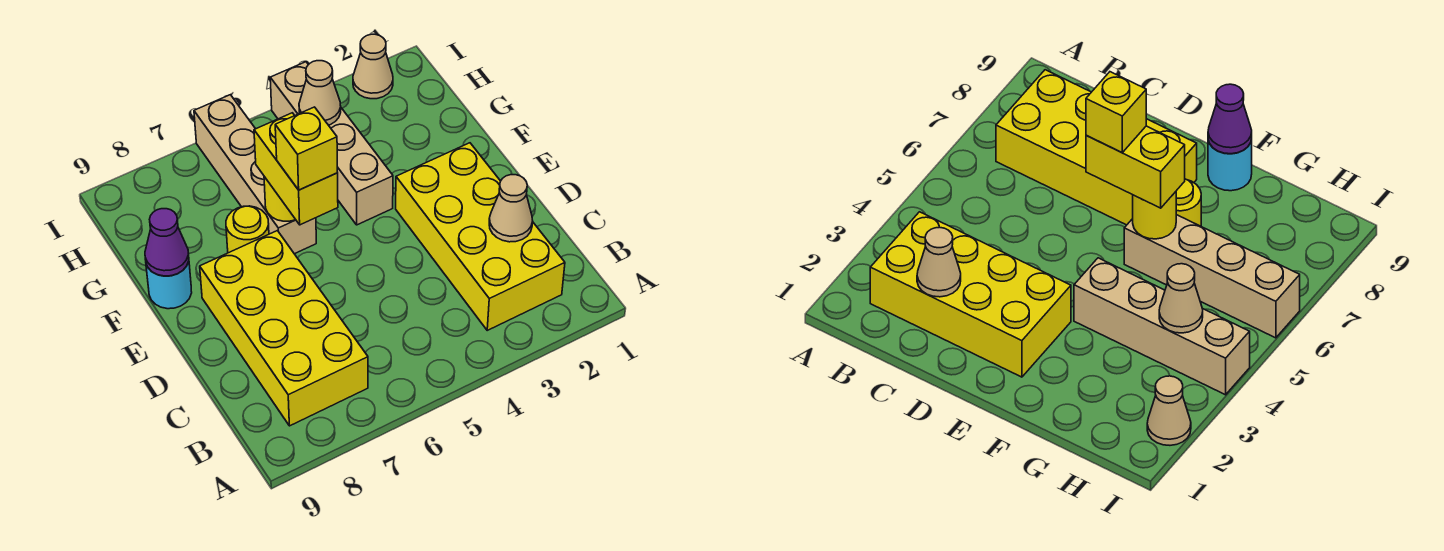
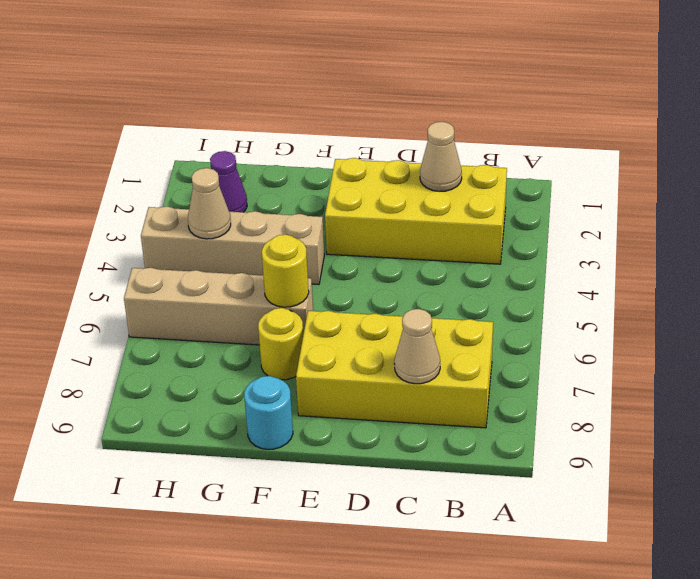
yellow 1x2 brick [254,113,338,225] -> none
yellow 1x1 brick [275,107,337,190] -> none
purple 1x1 cone [145,209,189,276] -> purple 1x1 cone moved to [210,151,247,212]
tan 1x1 cone [353,34,393,99] -> tan 1x1 cone moved to [394,309,440,384]

